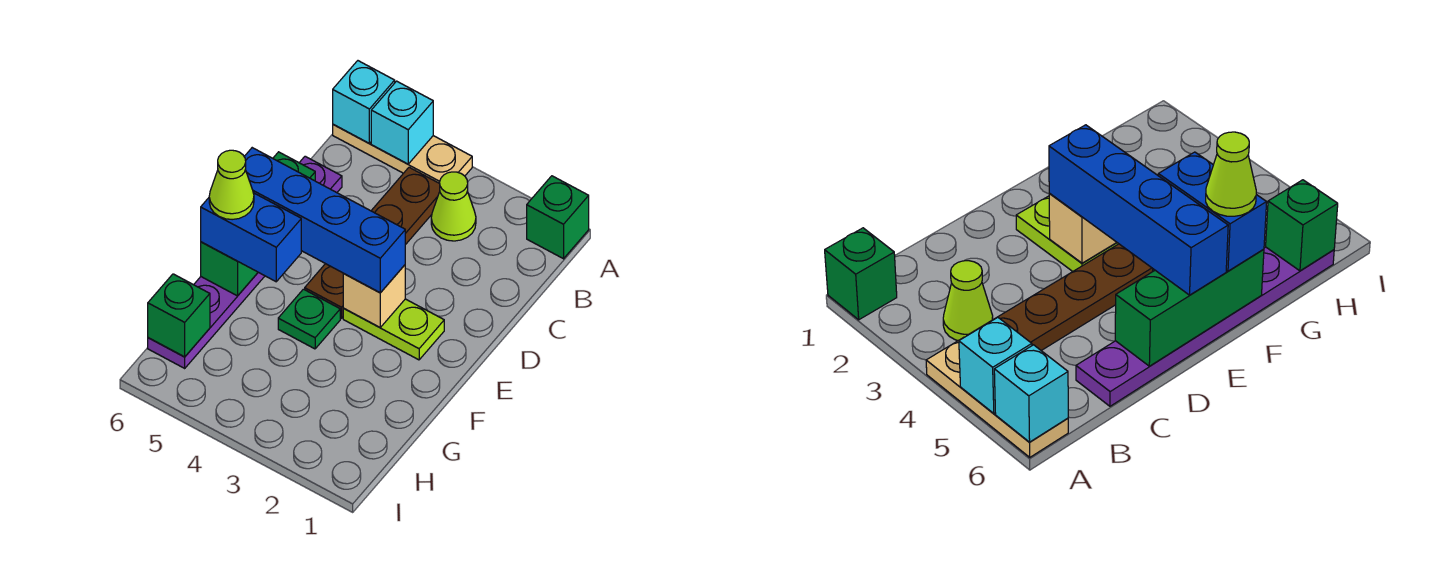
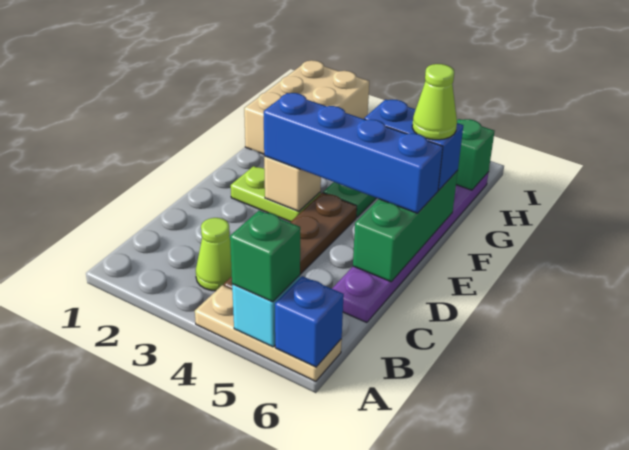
green 1x1 brick [527,176,589,259] -> green 1x1 brick moved to [230,210,300,302]
cyan 1x1 brick [333,61,395,143] -> blue 1x1 brick [275,276,344,367]
none -> tan 2x3 brick [244,60,369,154]

